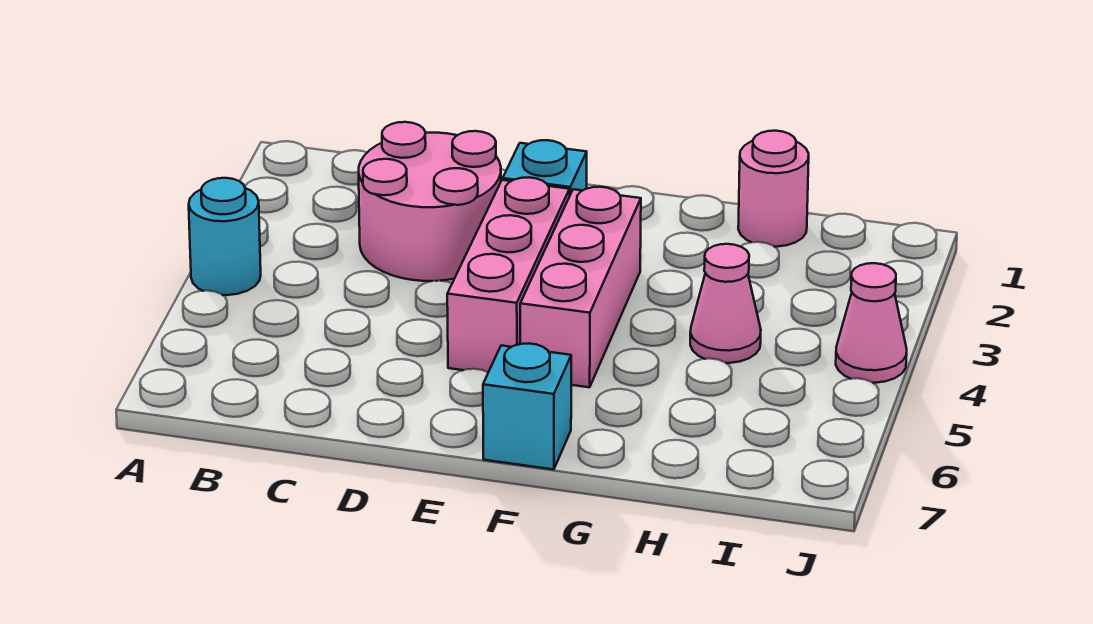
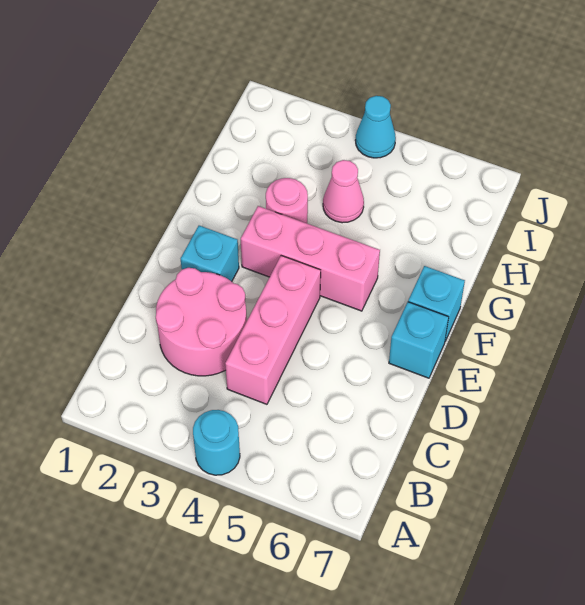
pink 1x3 brick [447,177,570,372] -> pink 1x3 brick turned to [225,256,321,404]
none -> cyan 1x1 brick [389,302,449,378]
pink 1x1 round brick [738,131,809,247] -> pink 1x1 round brick moved to [266,178,308,223]
pink 1x1 cone [836,263,907,383] -> cyan 1x1 cone [355,96,396,158]

